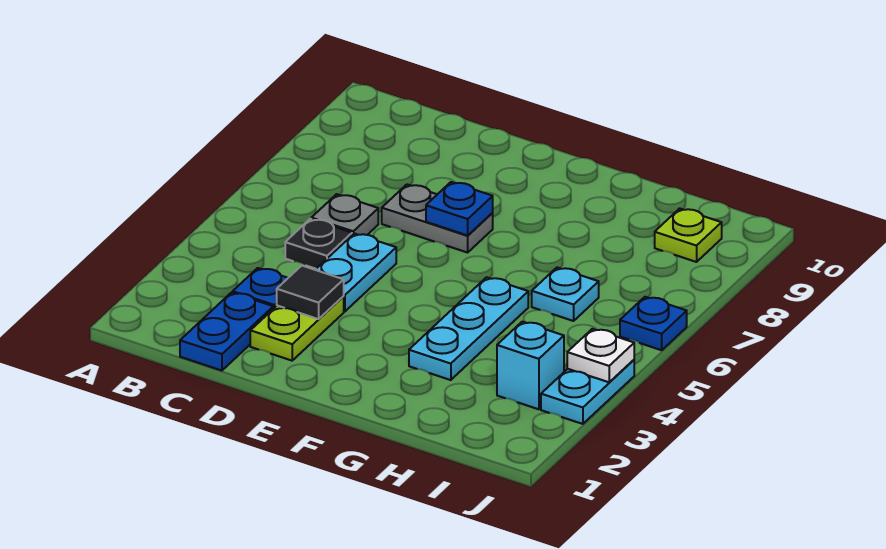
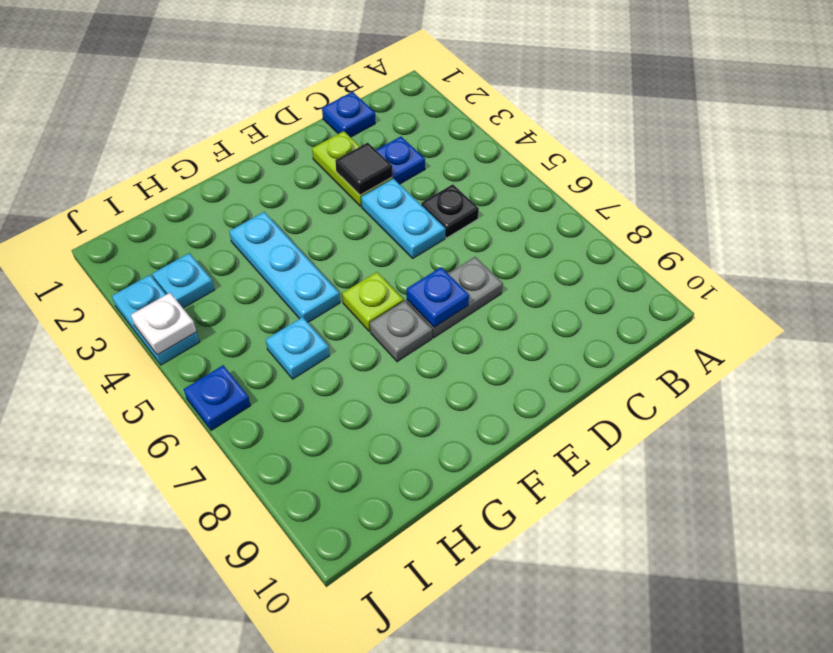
blue 1x2 plate [180,292,273,371] -> blue 1x1 plate [322,92,375,137]
grey 1x1 plate [311,194,378,235] -> grey 1x1 plate moved to [370,301,432,362]
cyan 1x1 brick [497,322,564,409] -> cyan 1x1 plate [152,253,214,308]
lime 1x1 plate [655,208,722,262] -> lime 1x1 plate moved to [342,272,404,331]

